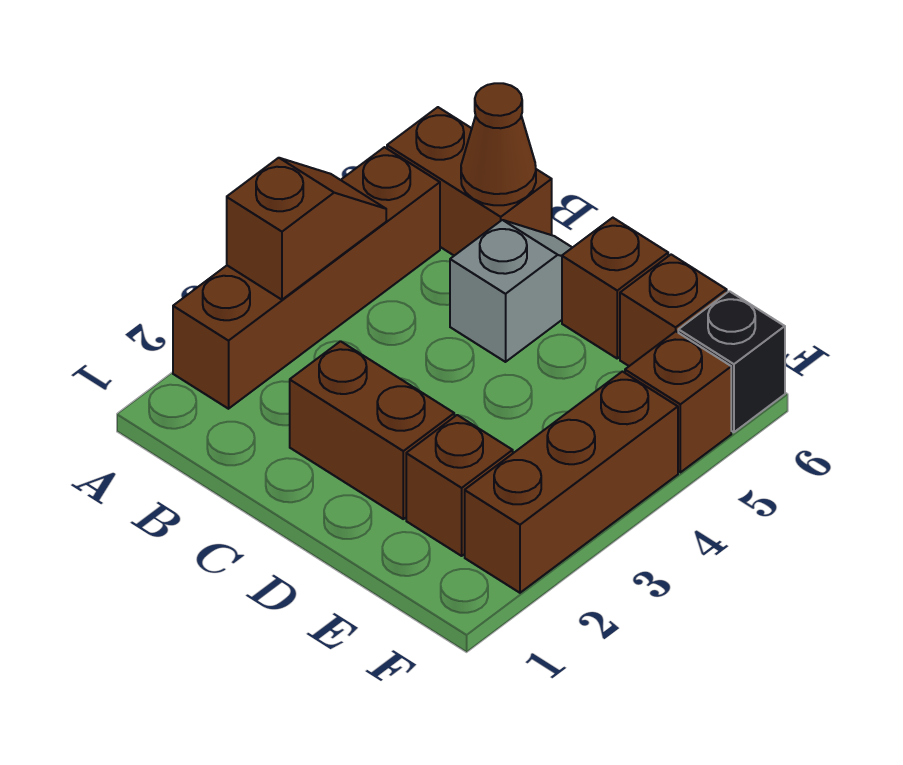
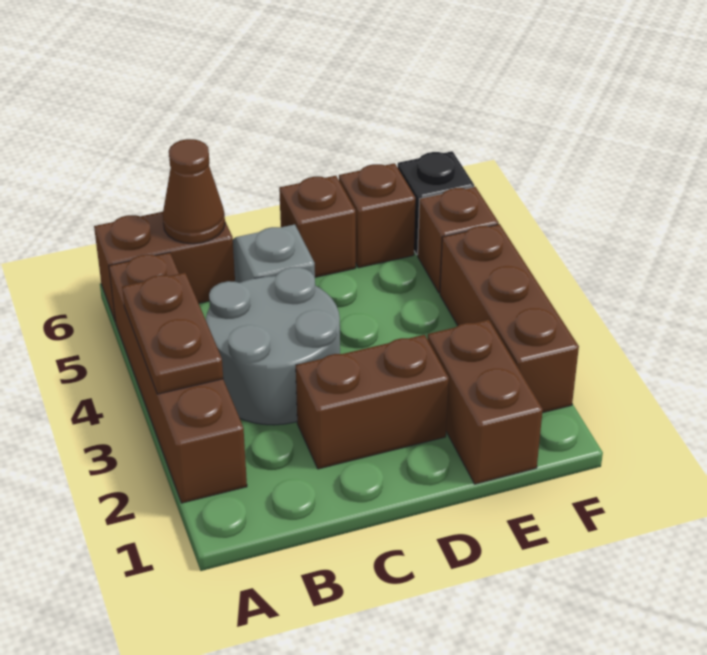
brown 1x2 slope [227,158,386,300] -> brown 1x2 plate [122,273,223,394]
none -> grey 2x2 round brick [206,267,340,425]
brown 1x1 brick [406,415,513,556] -> brown 1x2 brick [428,320,543,484]

